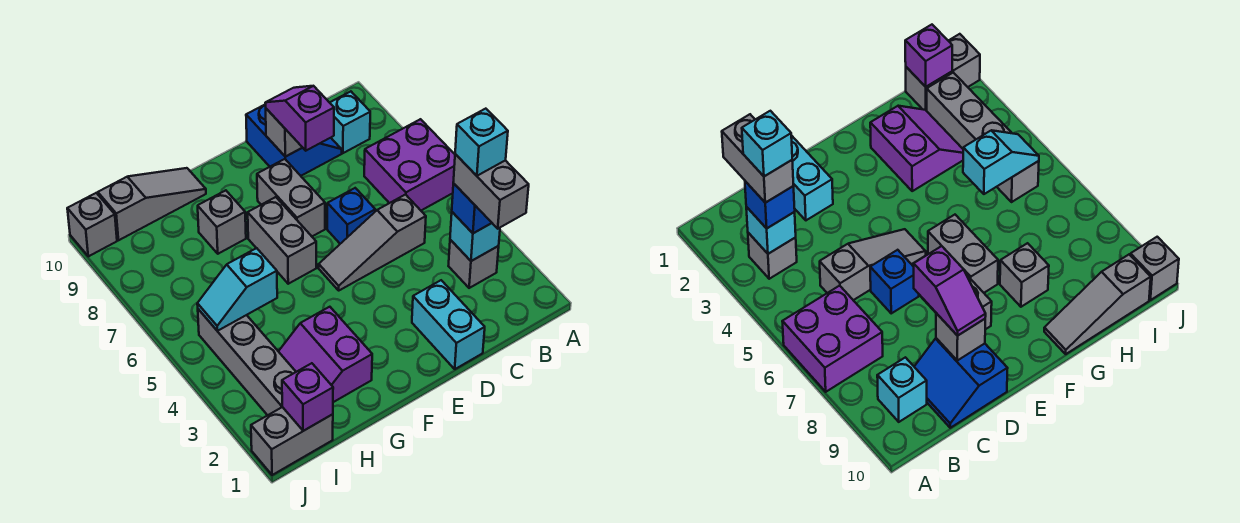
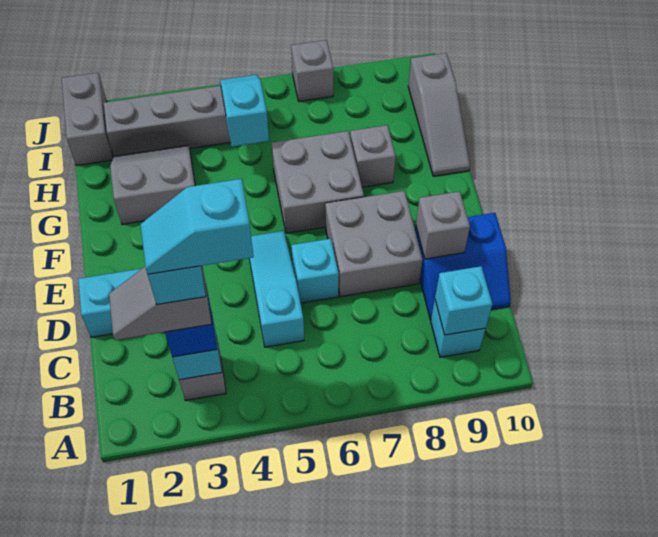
purple 2x2 brick [364,119,455,210] -> none
grey 1x2 brick [453,154,529,229] -> grey 1x2 slope [109,266,212,340]
none -> cyan 1x2 slope [141,179,254,274]
none -> cyan 1x1 brick [435,266,492,335]
grey 1x3 slope [319,194,426,290] -> cyan 1x3 slope [249,231,304,347]
blue 1x1 brick [327,188,375,244] -> cyan 1x1 brick [291,239,339,303]
purple 1x2 slope [265,86,334,151] -> none
grey 1x2 brick [257,159,325,236] -> grey 2x2 brick [325,191,423,297]
grey 1x2 brick [248,197,316,284] -> grey 2x2 brick [272,131,364,233]
purple 2x2 slope [278,307,372,402] -> grey 2x2 slope [110,145,195,224]
purple 1x1 brick [282,363,333,431] -> none
grey 1x1 brick [67,193,117,256] -> grey 1x1 brick moved to [291,40,334,101]

